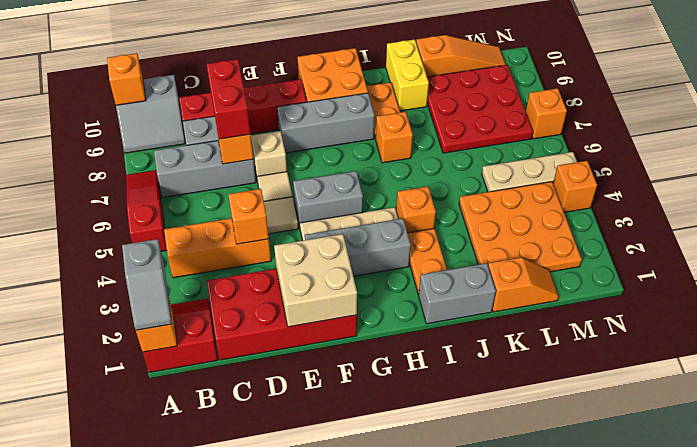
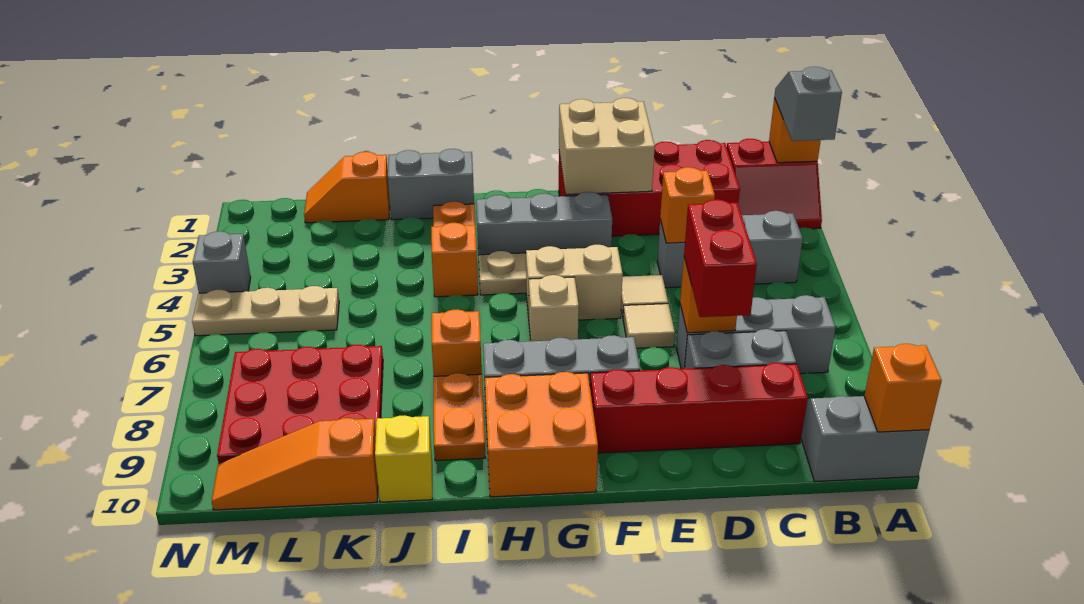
red 1x3 slope [126,170,167,251] -> none
orange 1x3 brick [164,218,271,278] -> grey 1x3 brick [657,211,803,288]
tan 1x1 brick [251,131,287,177] -> tan 1x1 brick moved to [529,275,579,341]
grey 1x2 brick [293,171,363,226] -> tan 1x2 brick [526,245,623,320]
yellow 1x2 brick [386,39,429,111] -> yellow 1x1 brick [375,415,432,502]
orange 3x3 plate [459,182,582,272] -> none
orange 1x1 brick [553,161,597,212] -> grey 1x1 brick [193,231,251,293]
orange 1x1 brick [526,88,567,139] -> none

